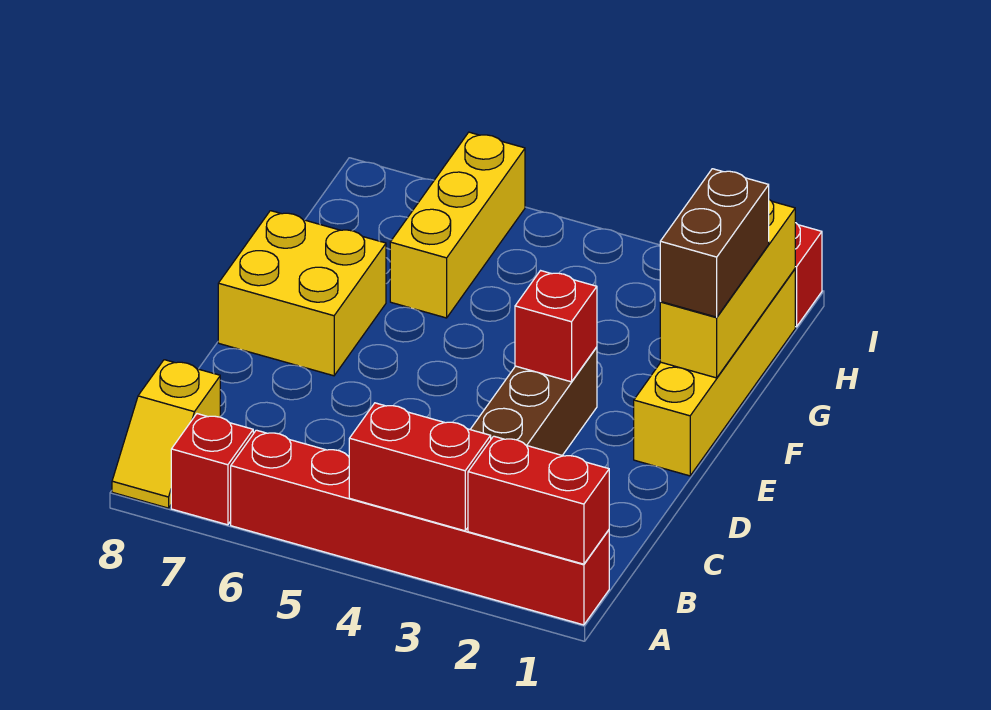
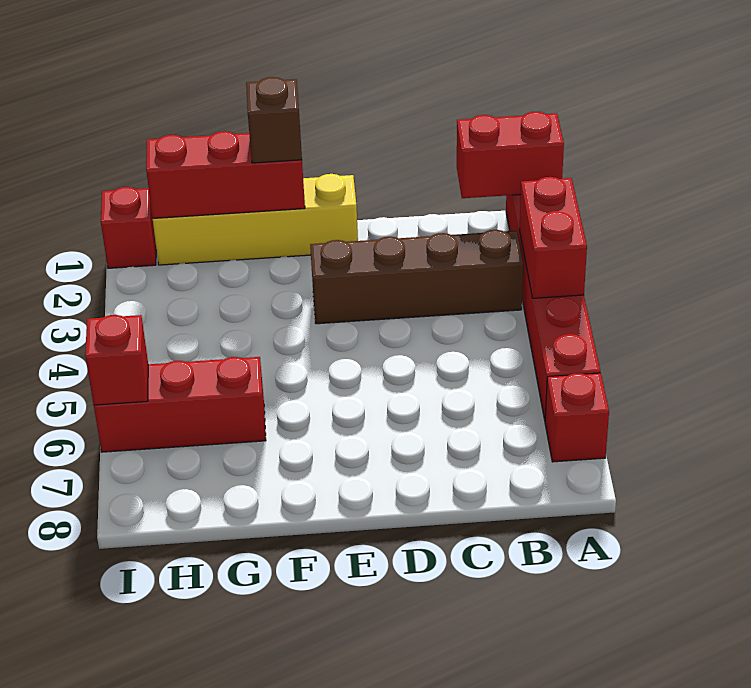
red 1x2 brick [468,436,609,564] -> red 1x2 brick turned to [457,112,564,198]
yellow 1x2 slope [112,360,220,508] -> none
red 1x1 brick [515,271,597,382] -> red 1x1 brick moved to [85,315,148,405]
yellow 2x2 brick [218,211,386,376] -> none
yellow 1x3 brick [660,200,795,378] -> red 1x3 brick [146,131,305,218]
brown 1x2 brick [660,169,769,317] -> brown 1x1 brick [246,77,302,163]
yellow 1x3 brick [390,132,525,318] -> red 1x3 brick [94,357,266,452]

